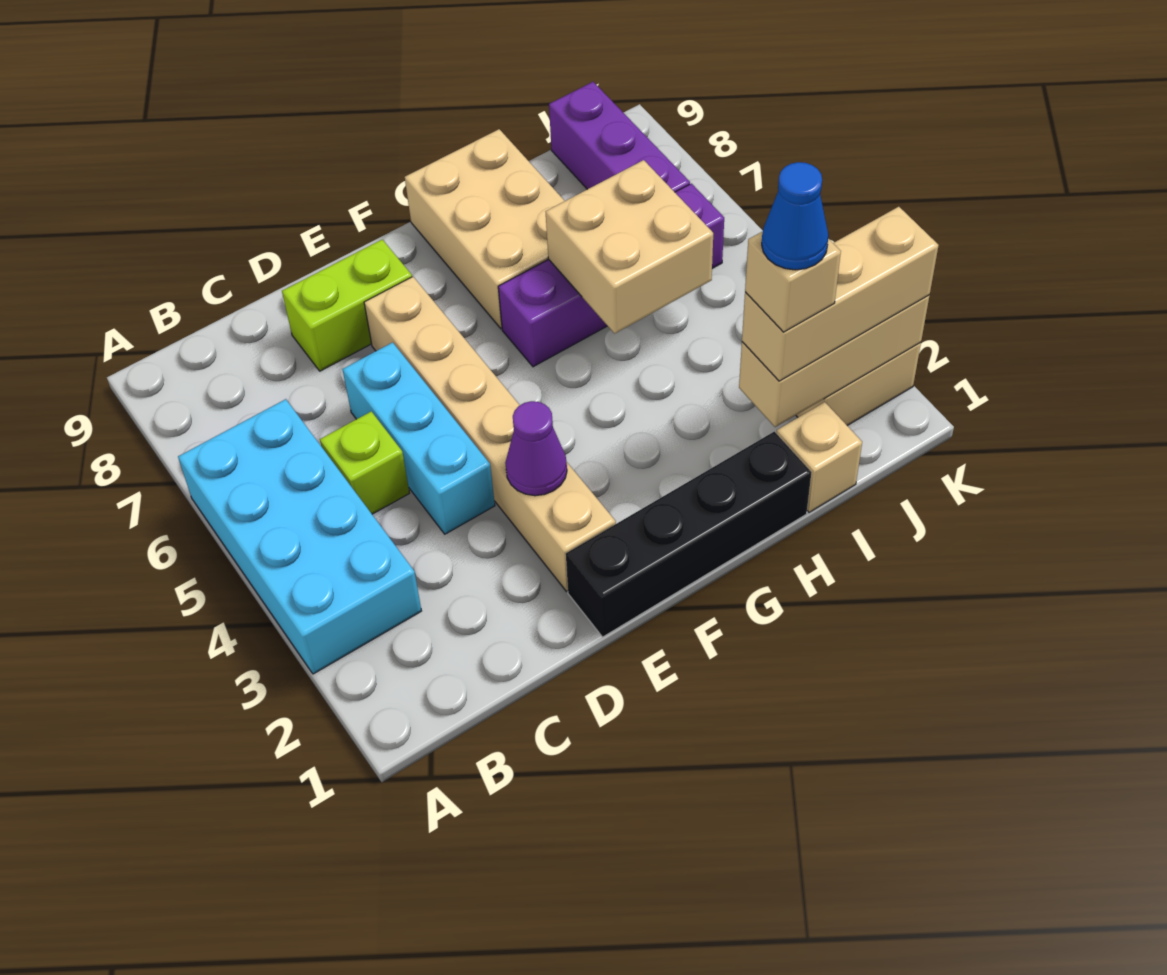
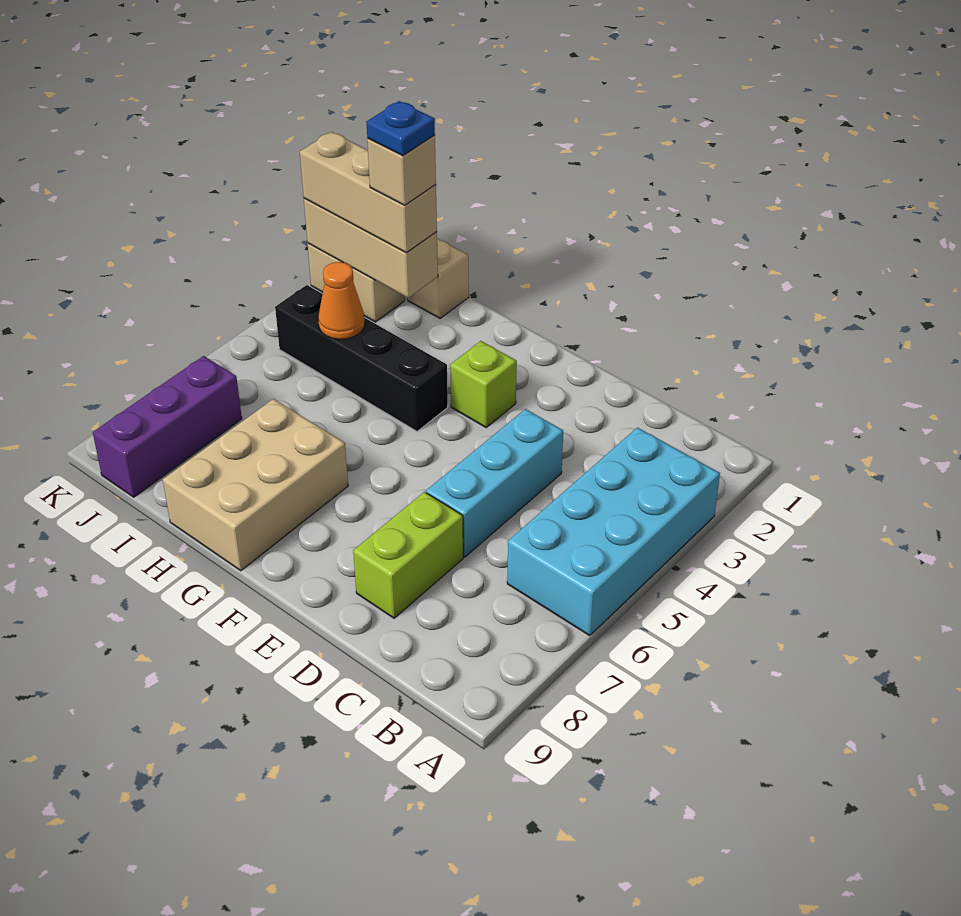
lime 1x1 brick [320,411,409,514] -> lime 1x1 brick moved to [450,341,517,427]
lime 1x2 brick [282,240,412,371] -> lime 1x2 brick turned to [353,492,463,618]
black 1x4 brick [566,431,812,637] -> black 1x4 brick moved to [275,285,448,431]
tan 1x6 brick [364,277,616,592] -> none
purple 1x1 cone [505,401,567,496] -> none
purple 1x4 brick [498,184,724,367] -> none
tan 2x2 brick [546,160,713,333] -> none
blue 1x1 cone [762,162,829,270] -> blue 1x1 plate [367,101,435,156]
none -> orange 1x1 cone [318,262,365,339]

